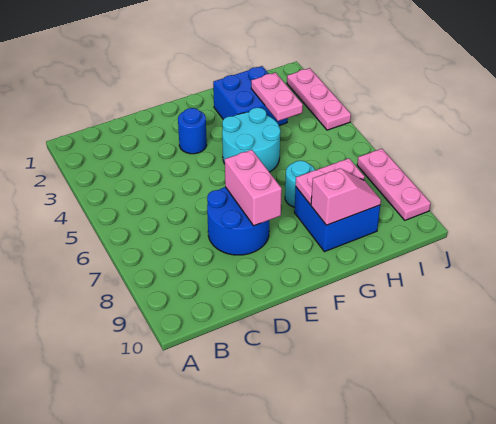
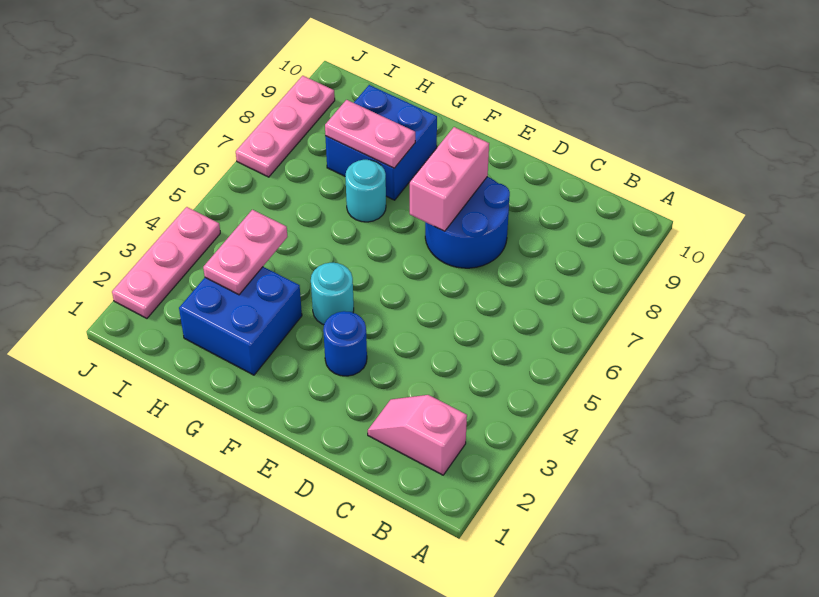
cyan 2x2 round brick [222,108,281,172] -> cyan 1x1 round brick [311,263,354,325]
pink 1x2 slope [311,168,381,225] -> pink 1x2 slope moved to [368,395,467,475]

